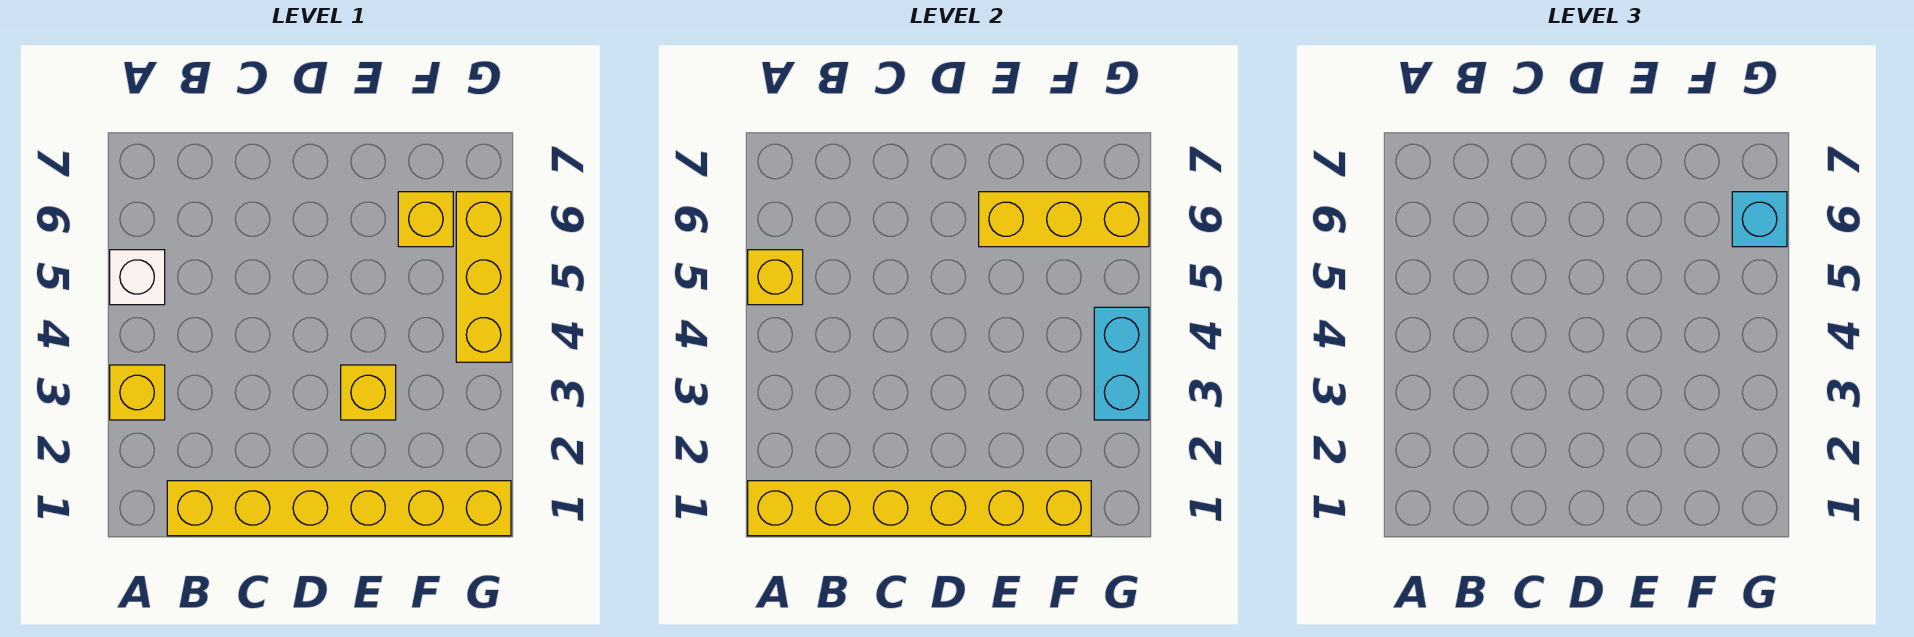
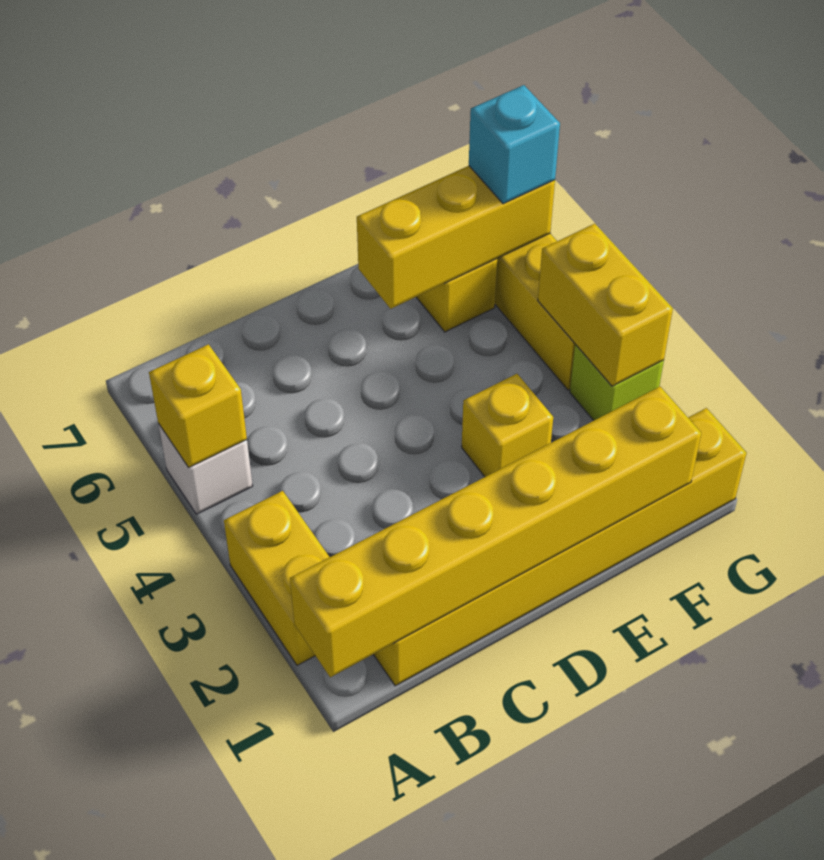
yellow 1x1 brick [110,365,165,420] -> yellow 1x2 brick [224,491,329,665]
none -> lime 1x1 brick [570,345,664,421]
cyan 1x2 brick [1094,307,1149,420] -> yellow 1x2 brick [538,224,673,386]

